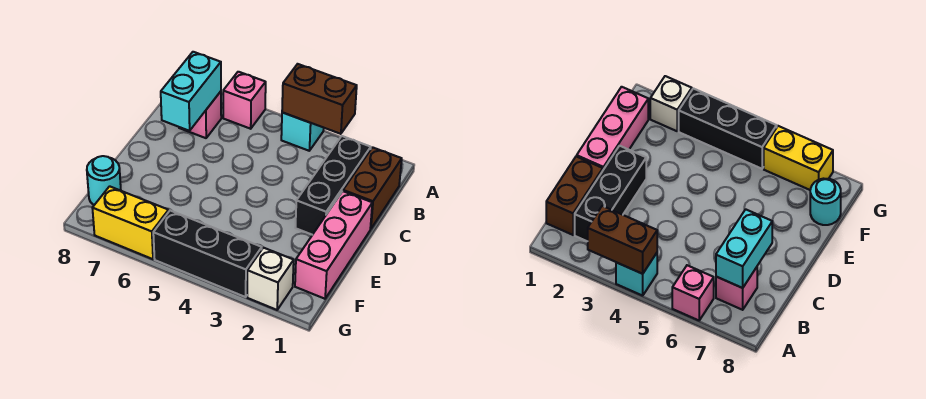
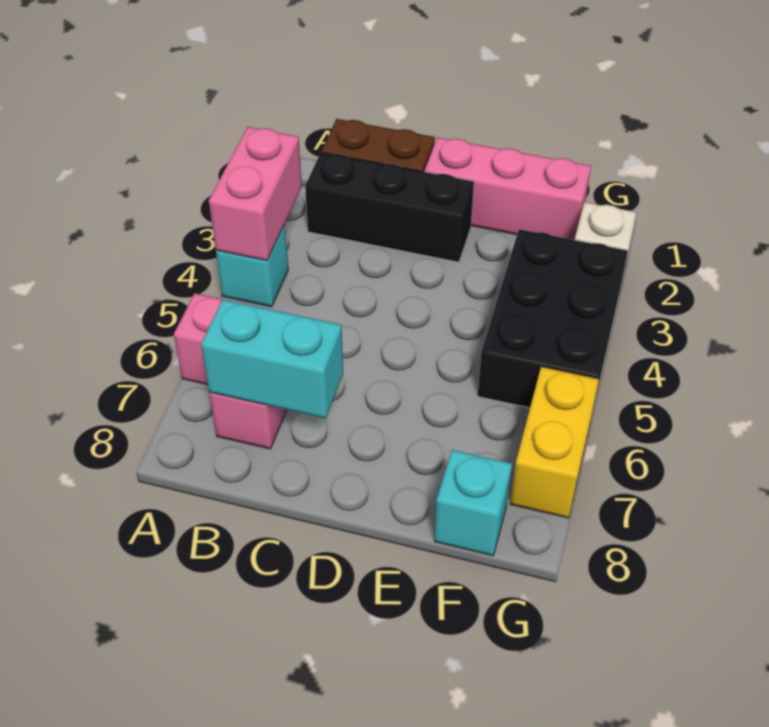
brown 1x2 brick [282,64,357,134] -> pink 1x2 brick [209,127,302,261]
cyan 1x1 round brick [87,156,121,205] -> cyan 1x1 brick [434,450,512,556]
black 1x3 brick [153,211,262,297] -> black 2x3 brick [478,229,628,408]

